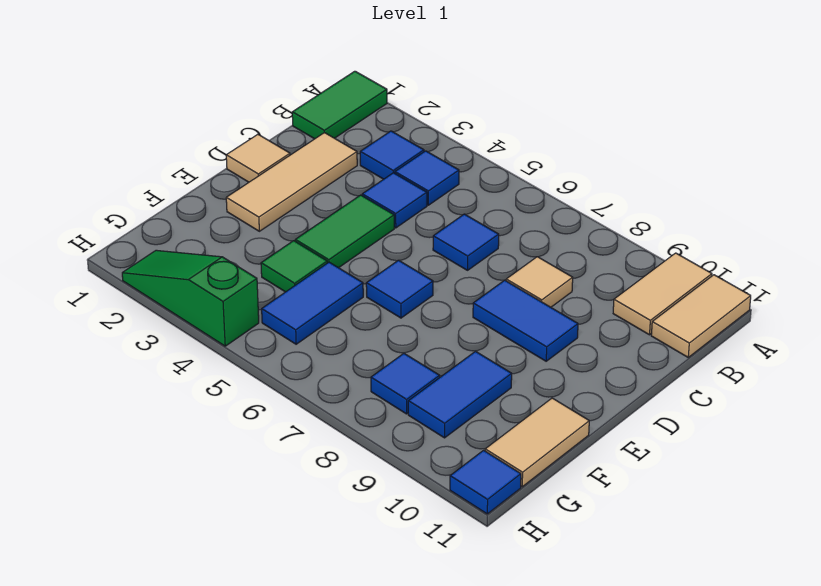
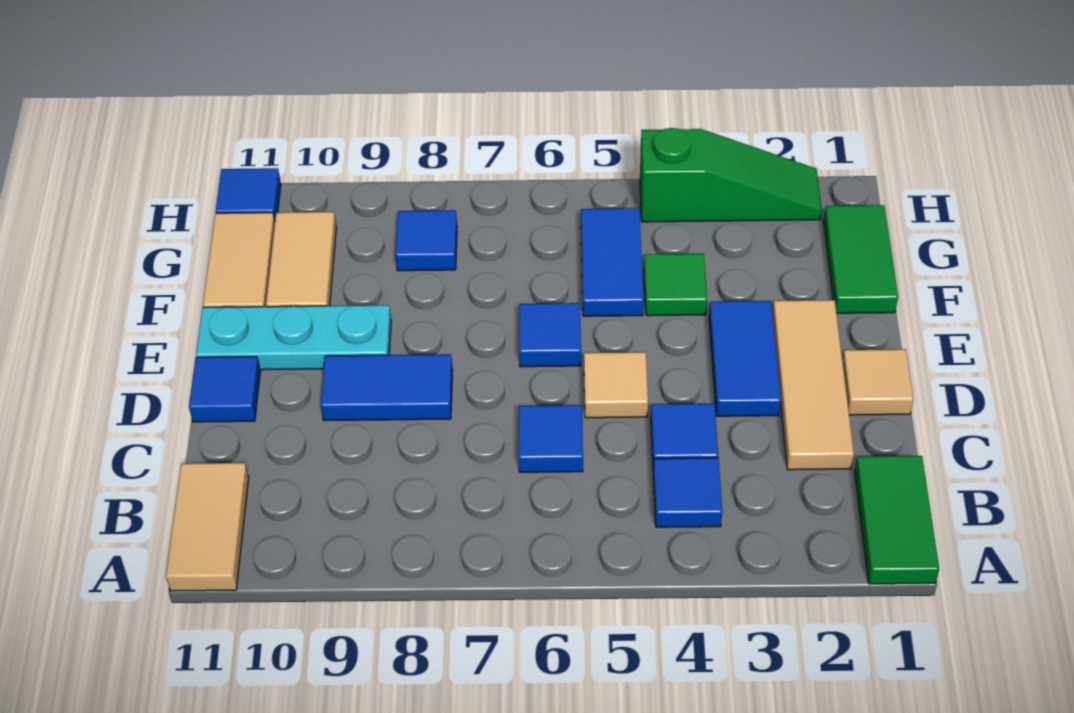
tan 1x2 tile [613,253,712,335] -> tan 1x2 tile moved to [266,212,336,307]
blue 1x1 tile [360,131,424,179] -> blue 1x1 tile moved to [189,357,260,422]
tan 1x1 tile [506,257,573,307] -> tan 1x1 tile moved to [584,352,648,418]
green 1x2 tile [295,195,394,268] -> green 1x2 tile moved to [824,205,898,313]
none -> cyan 1x3 plate [196,305,391,370]
blue 1x2 tile [408,351,512,438] -> blue 1x2 tile moved to [709,301,781,416]

